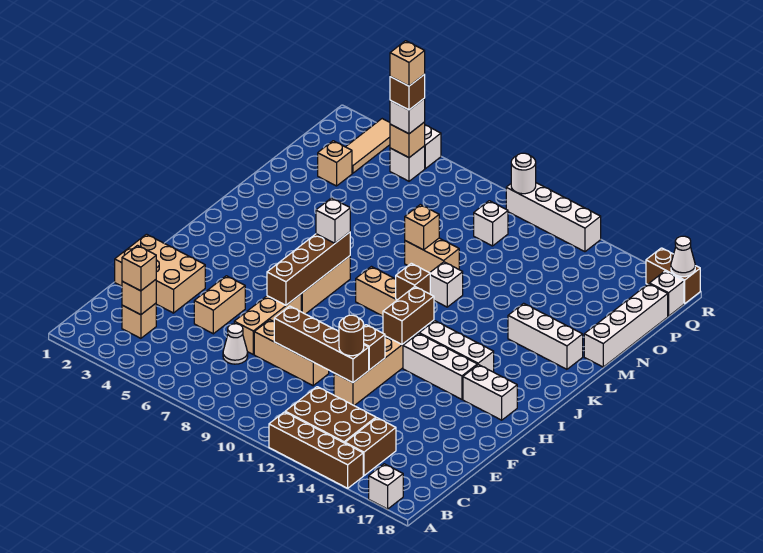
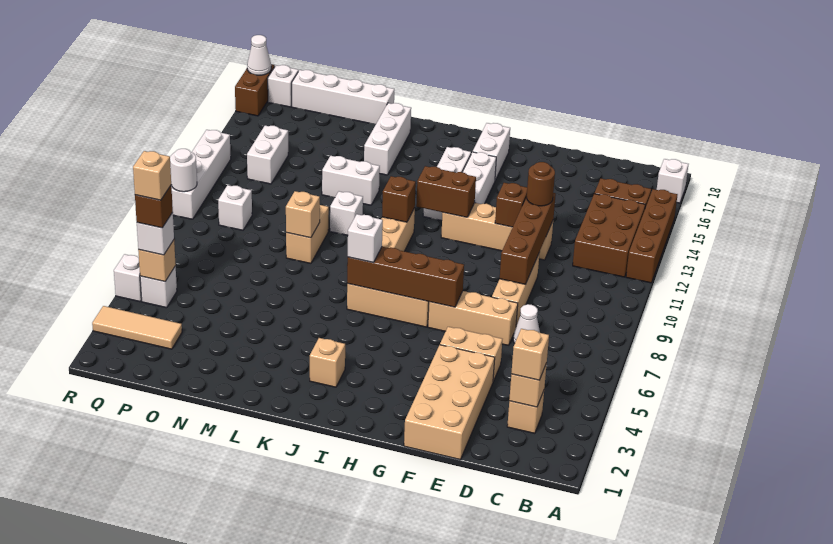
tan 2x3 brick [115,234,205,313] -> tan 2x4 brick [404,345,495,459]
none -> white 1x2 brick [322,156,380,205]
tan 1x1 brick [318,141,352,186] -> tan 1x1 brick moved to [310,338,345,387]
none -> white 1x2 brick [247,126,288,184]

